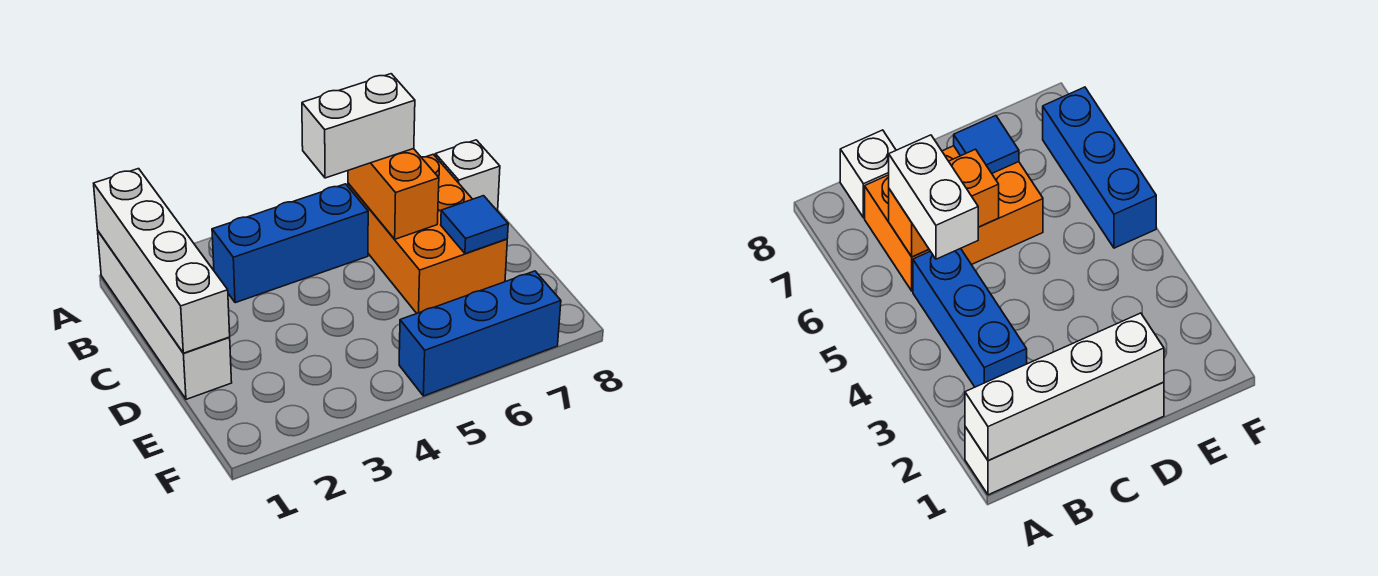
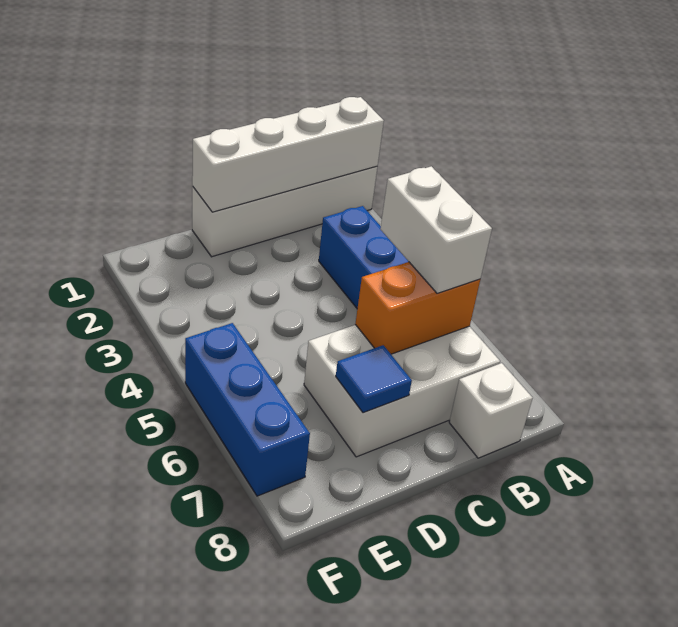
orange 2x3 brick [348,154,507,313] -> white 2x3 brick [304,325,500,457]

